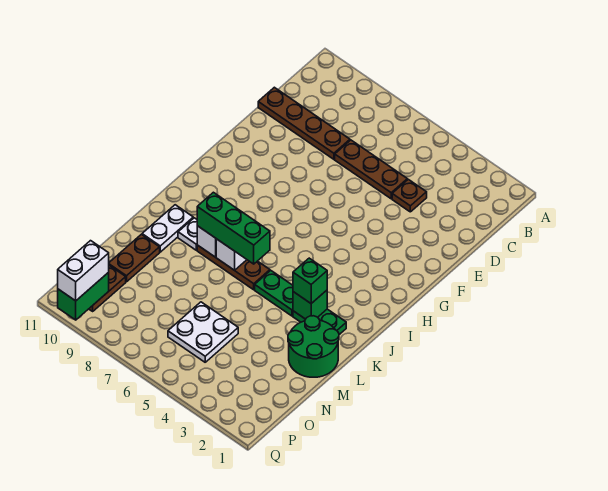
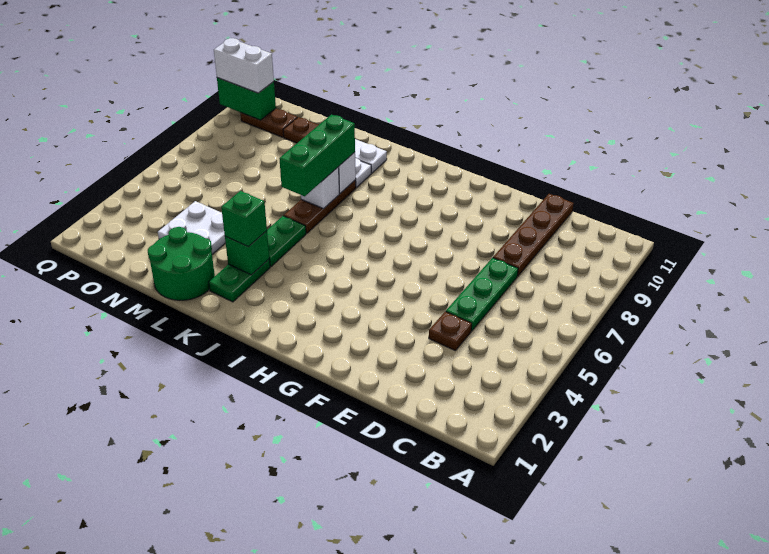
brown 1x3 plate [335,140,407,199] -> green 1x3 plate [446,258,518,331]
white 2x2 plate [168,302,238,362] -> white 2x2 plate moved to [158,201,226,255]

